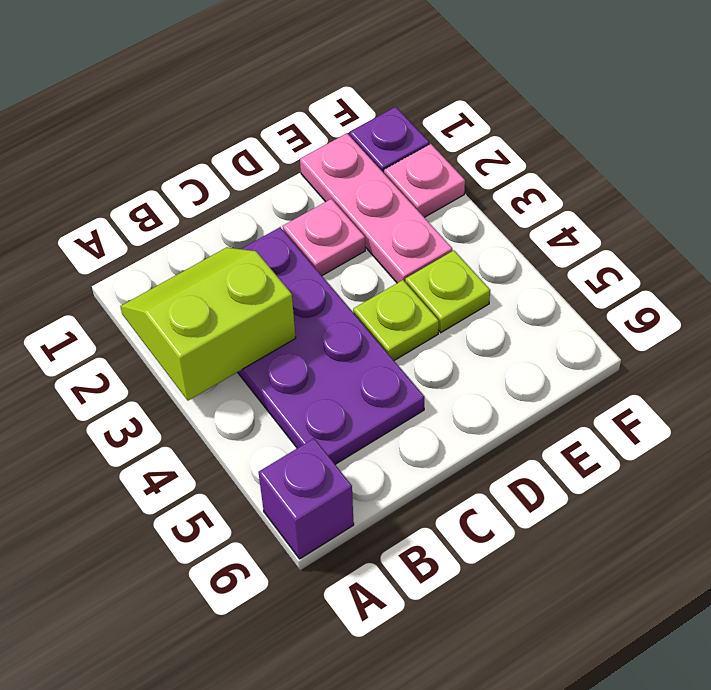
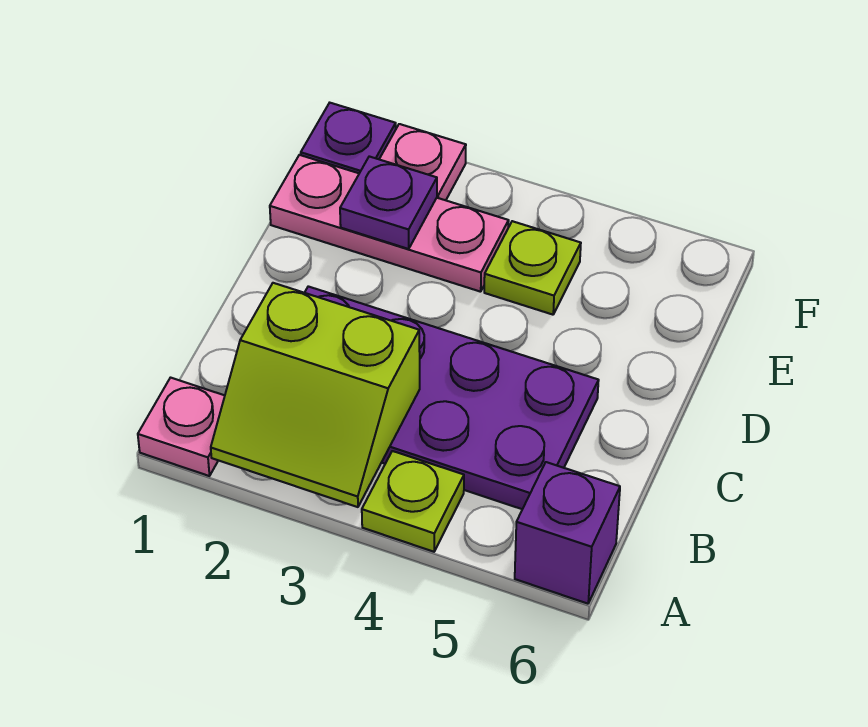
lime 2x2 slope [120,247,296,401] -> lime 2x2 slope turned to [211,283,420,507]
pink 1x1 plate [283,199,365,276] -> pink 1x1 plate moved to [138,378,225,476]
lime 1x1 plate [353,280,439,360] -> lime 1x1 plate moved to [362,451,464,552]
none -> purple 1x1 plate [340,156,437,249]

